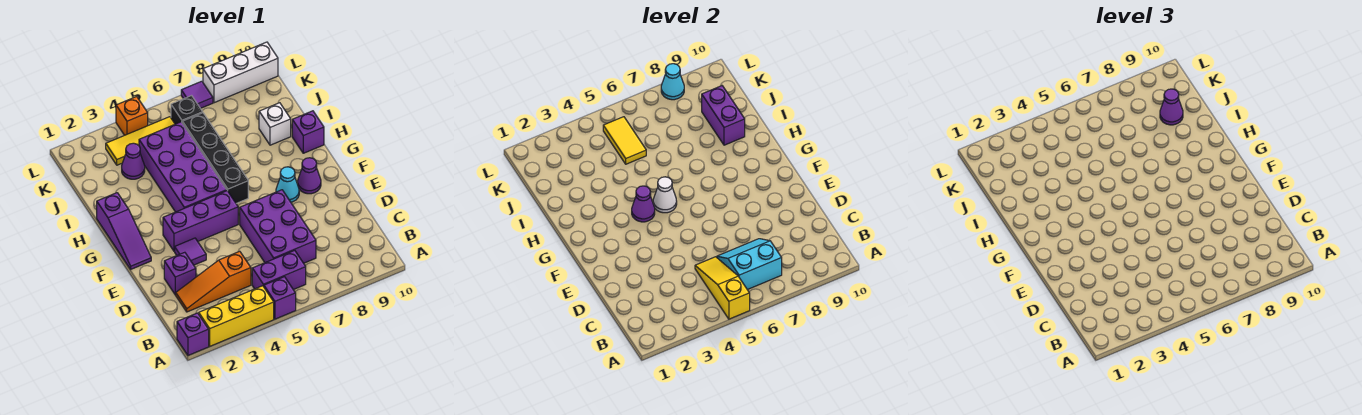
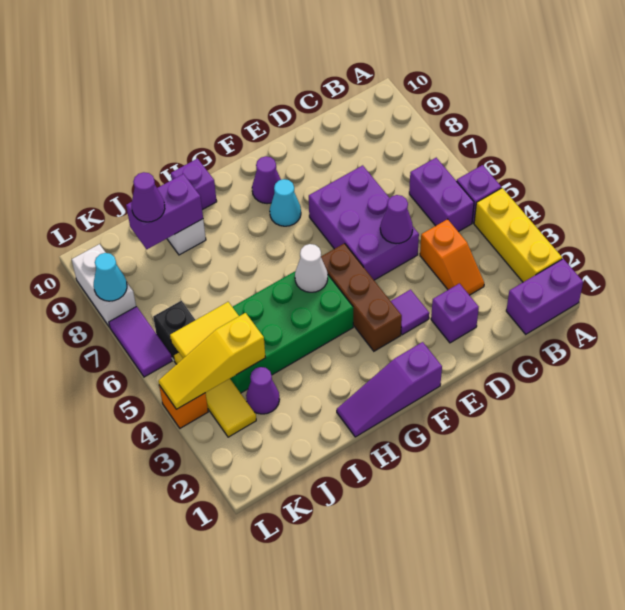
purple 1x1 brick [177,313,209,355] -> purple 1x2 brick [506,259,583,334]
yellow 1x3 slope [695,257,750,319] -> yellow 1x3 slope moved to [158,313,266,409]
cyan 2x2 slope [717,239,782,290] -> none
orange 1x3 slope [176,251,251,312] -> orange 1x2 slope [420,219,484,295]
purple 2x3 brick [240,190,316,263] -> purple 2x3 brick turned to [309,165,419,280]
purple 1x3 slope [97,193,151,269] -> purple 1x3 slope turned to [337,342,442,437]
purple 1x3 brick [163,191,238,251] -> brown 1x3 brick [321,243,402,351]
purple 2x4 brick [139,122,227,212] -> green 2x4 brick [230,271,353,393]
purple 1x1 cone [632,186,655,222] -> purple 1x1 cone moved to [380,195,413,244]
black 1x4 brick [182,113,248,203] -> none
purple 1x1 tile [181,81,213,108] -> purple 1x2 tile [109,306,172,377]
white 1x3 brick [203,42,278,103] -> white 1x2 brick [72,244,136,327]

